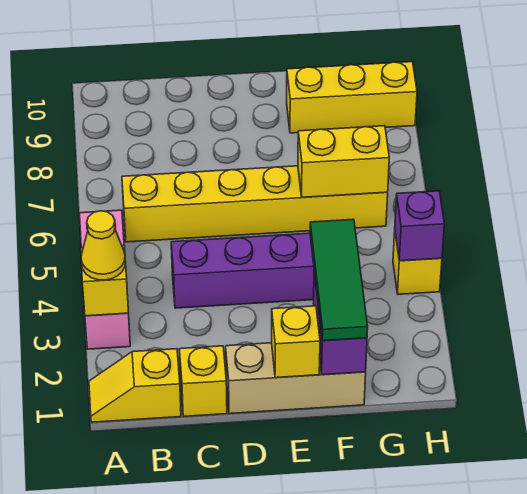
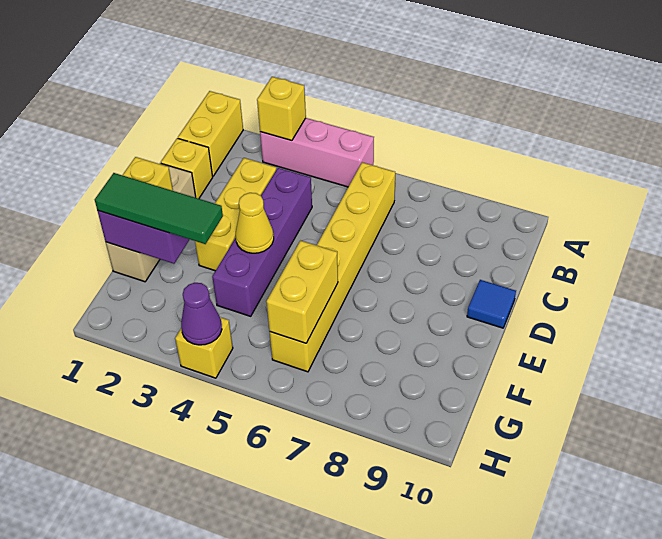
yellow 1x2 slope [89,349,181,422] -> yellow 1x2 brick [178,91,243,176]
yellow 1x1 cone [81,211,126,280] -> yellow 1x1 cone moved to [236,193,274,253]
none -> blue 1x1 tile [467,280,516,328]
yellow 1x3 brick [287,62,417,133] -> yellow 1x3 brick moved to [195,158,276,271]
purple 1x1 brick [395,191,444,261] -> purple 1x1 cone [181,283,222,345]

